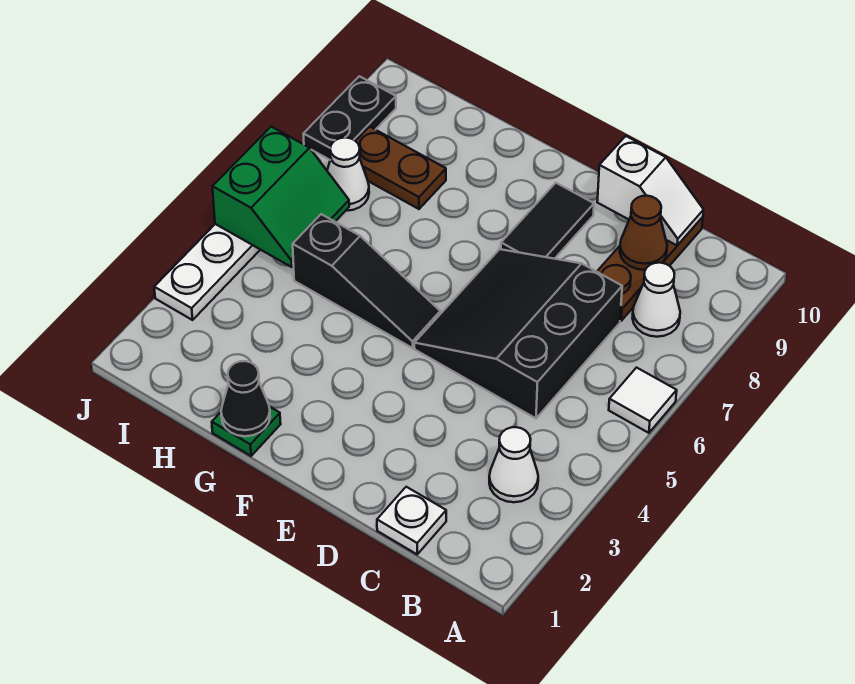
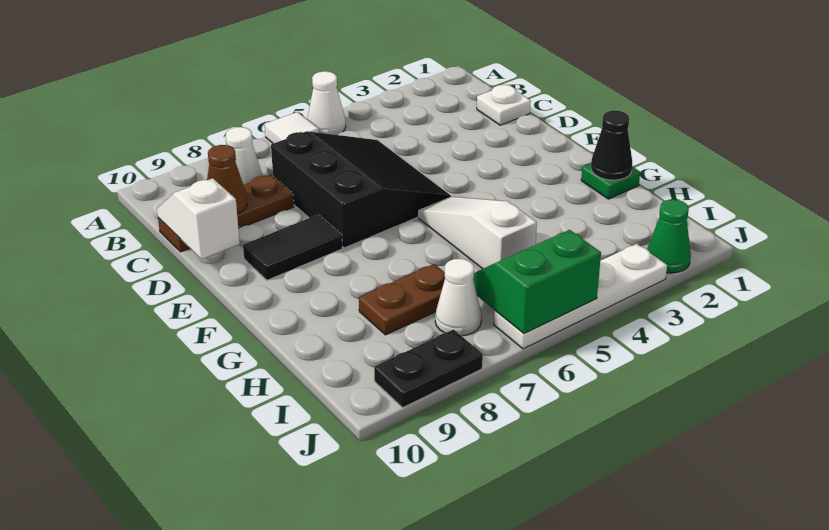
white 1x1 cone [489,427,538,502] -> white 1x1 cone moved to [307,71,346,135]
black 3x3 slope [414,249,622,418] -> black 3x3 slope turned to [271,131,451,248]
black 1x3 slope [293,214,440,348] -> white 1x3 slope [419,197,537,269]
brown 1x2 plate [356,127,446,209] -> brown 1x2 plate turned to [359,264,445,335]
none -> green 1x1 cone [647,199,691,273]

